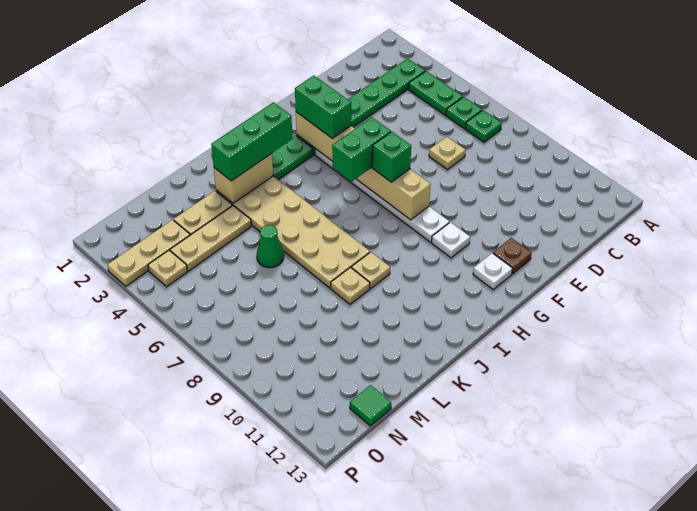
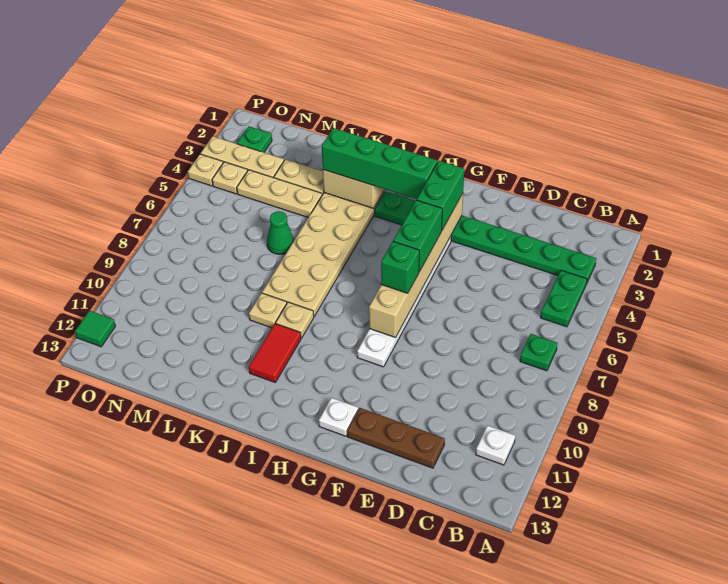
green 1x1 plate [446,97,482,129] -> green 1x1 plate moved to [237,126,272,152]
tan 1x1 plate [429,137,466,170] -> tan 1x1 plate moved to [188,154,223,186]
brown 1x1 plate [493,238,532,274] -> brown 1x3 plate [347,408,445,468]
green 1x2 brick [332,117,391,182] -> green 1x2 brick turned to [393,200,442,272]
white 1x1 plate [432,222,470,258] -> white 1x1 plate moved to [476,425,515,465]
green 1x3 brick [211,102,292,181] -> green 1x4 brick [322,128,437,199]
none -> red 1x2 tile [249,323,301,382]
green 1x1 tile [350,385,391,426] -> green 1x1 tile moved to [75,311,115,347]

